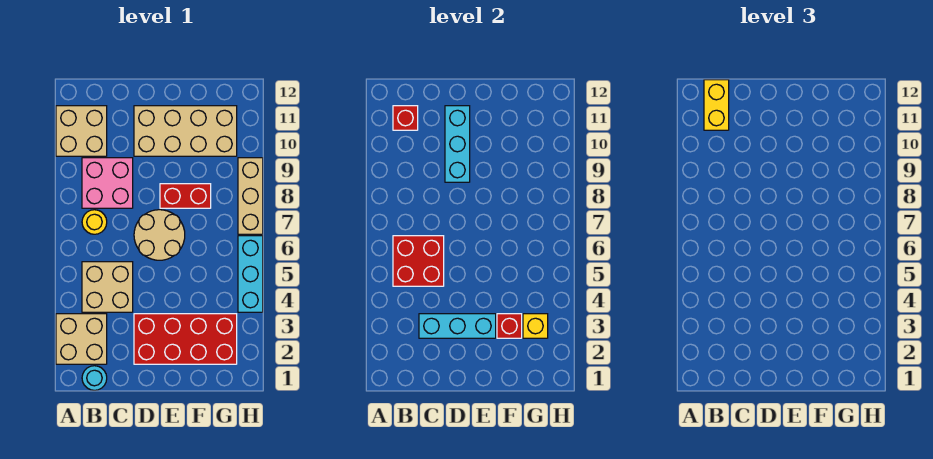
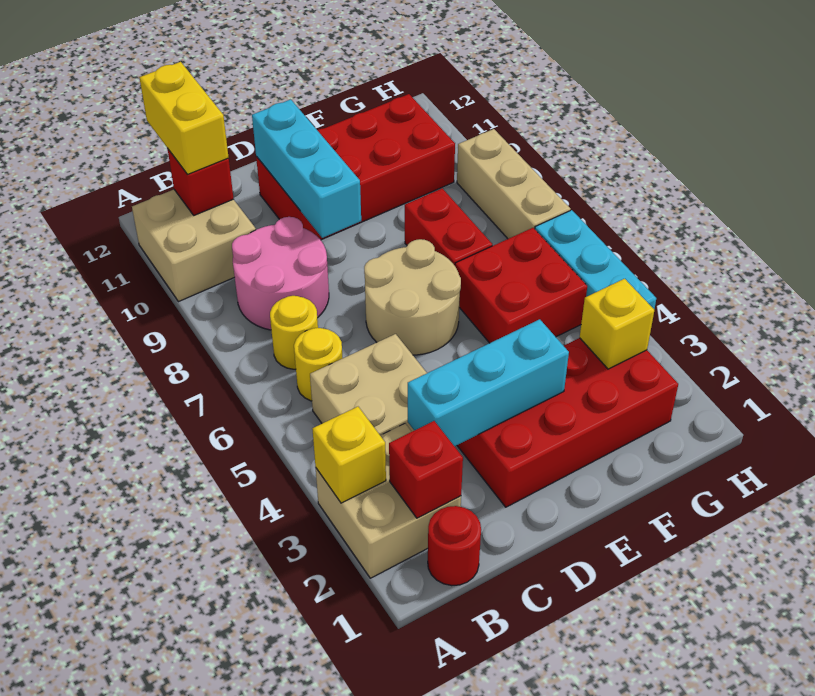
none -> yellow 1x1 brick [313,407,386,503]
cyan 1x1 round brick [82,366,107,390] -> red 1x1 round brick [428,506,481,586]
red 2x2 brick [393,236,444,286] -> red 2x2 brick moved to [455,228,587,343]
none -> yellow 1x1 round brick [294,328,343,401]
pink 2x2 brick [82,158,133,208] -> pink 2x2 round brick [232,217,329,330]
tan 2x4 brick [134,106,237,156] -> red 2x4 brick [256,94,455,240]
red 1x2 brick [160,184,211,208] -> red 1x2 brick turned to [405,188,492,266]
red 1x1 brick [497,314,522,338] -> red 1x1 brick moved to [389,421,463,518]

